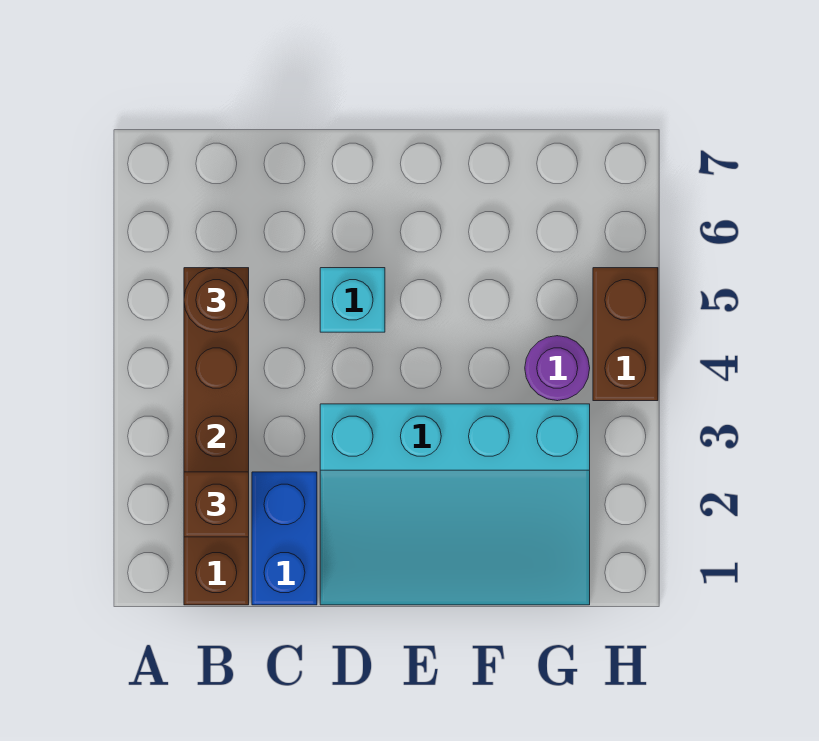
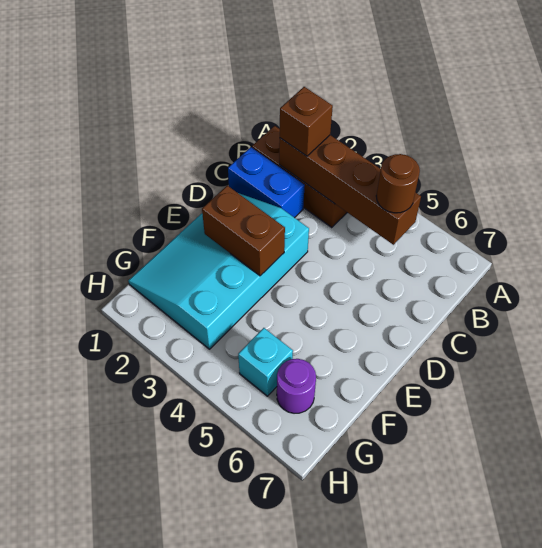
cyan 1x1 brick [320,268,385,332] -> cyan 1x1 brick moved to [238,328,293,396]
purple 1x1 round brick [525,336,590,401] -> purple 1x1 round brick moved to [277,359,316,413]
brown 1x2 brick [593,268,658,401] -> brown 1x2 brick moved to [202,186,285,276]

